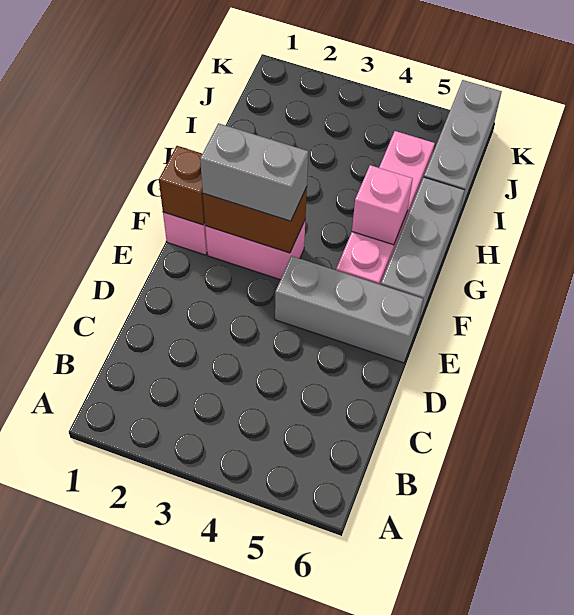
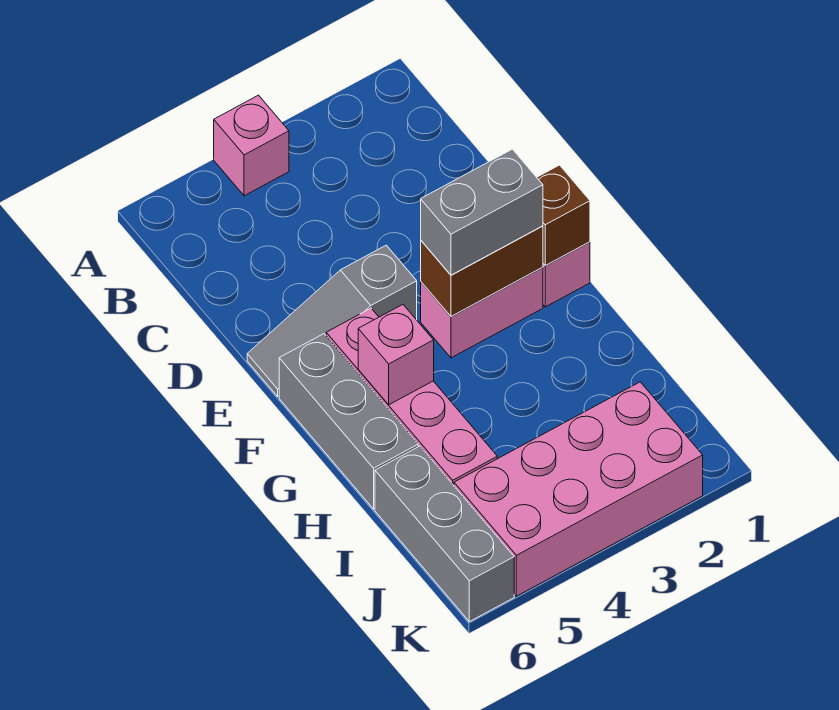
none -> pink 1x1 brick [214,95,289,196]
grey 1x3 brick [275,256,423,363] -> grey 1x3 slope [247,245,417,396]
none -> pink 2x4 brick [454,382,703,596]

